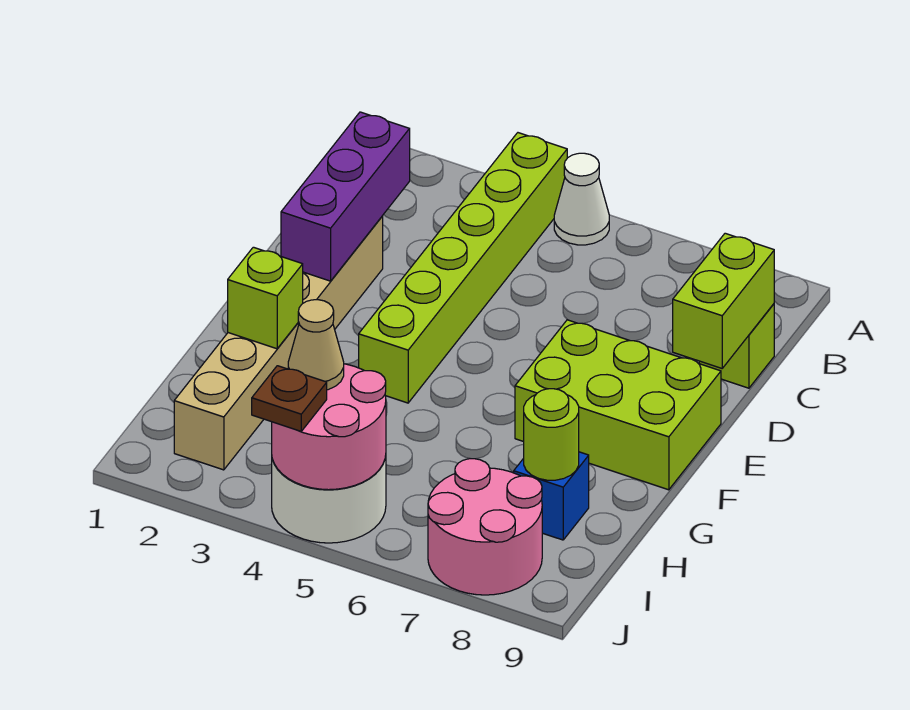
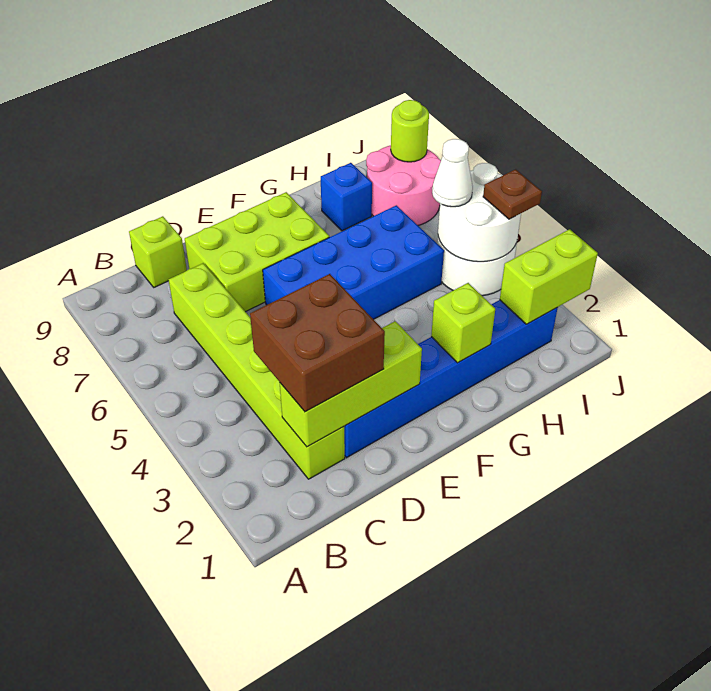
lime 1x6 brick [359,133,567,403] -> lime 1x6 brick turned to [169,263,345,479]
white 1x1 cone [554,153,609,245] -> white 1x1 cone moved to [432,139,473,207]
purple 1x3 brick [281,112,410,281] -> lime 1x3 brick [280,321,422,447]
none -> brown 2x2 brick [250,274,385,412]
lime 1x2 brick [673,233,774,368] -> lime 1x2 brick moved to [500,229,598,324]
tan 1x6 brick [174,216,383,470] -> blue 1x6 brick [344,300,558,458]
none -> blue 2x4 brick [263,205,444,319]
lime 2x3 brick [515,320,721,490] -> lime 2x3 brick turned to [185,192,329,312]
lime 1x1 round brick [524,389,579,480] -> lime 1x1 round brick moved to [391,100,429,162]
pink 2x2 round brick [272,364,386,490] -> white 2x2 round brick [438,163,521,262]
tan 1x1 cone [288,300,344,390] -> none

